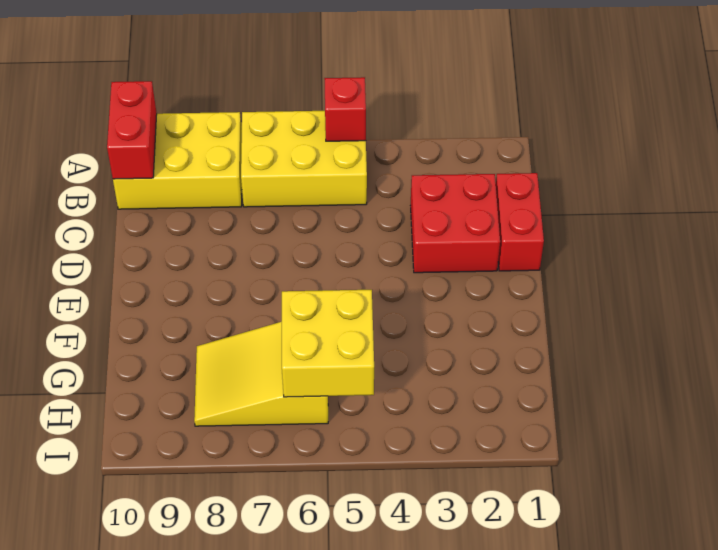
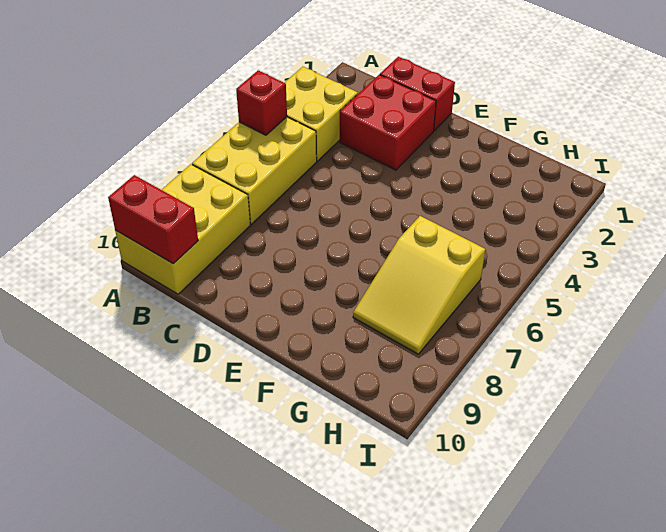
yellow 2x2 brick [282,290,374,397] -> yellow 2x2 brick moved to [284,67,358,161]

